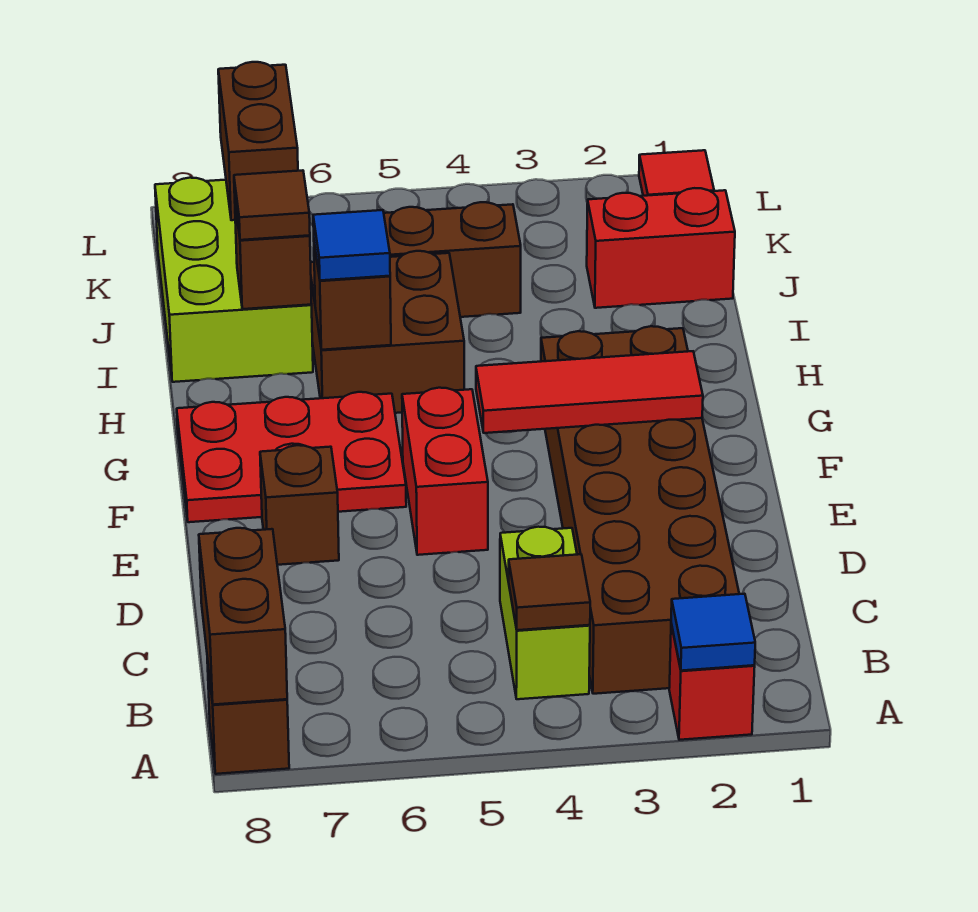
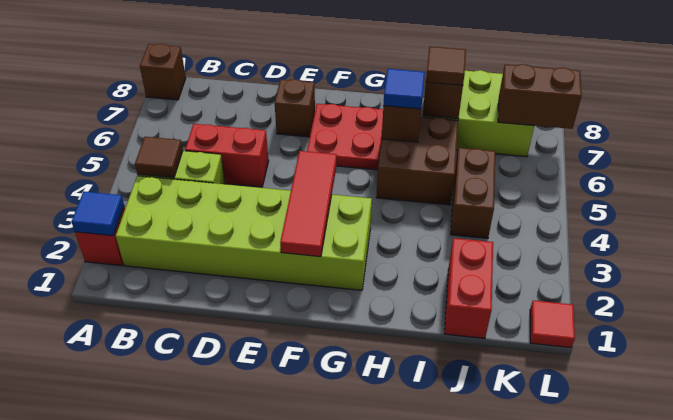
brown 1x2 brick [199,528,287,705] -> none
brown 2x6 brick [541,326,739,694] -> lime 2x6 brick [116,176,372,290]
red 1x2 brick [402,388,488,555] -> red 1x2 brick moved to [185,124,269,187]
red 2x3 plate [177,392,406,522] -> red 2x2 plate [307,104,383,170]

